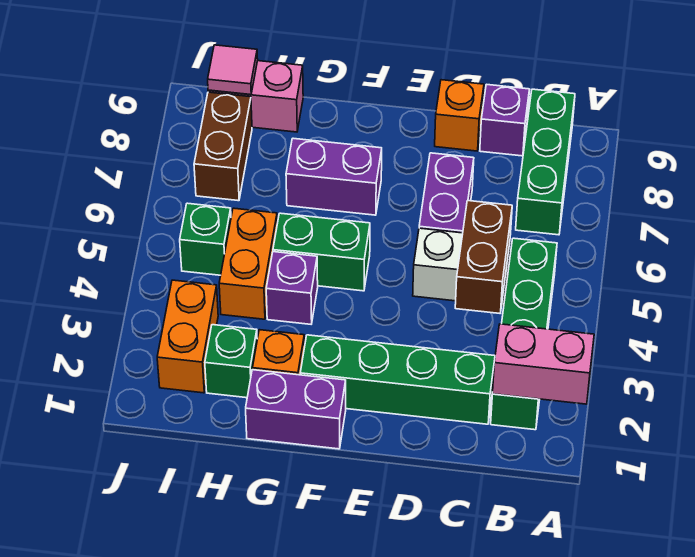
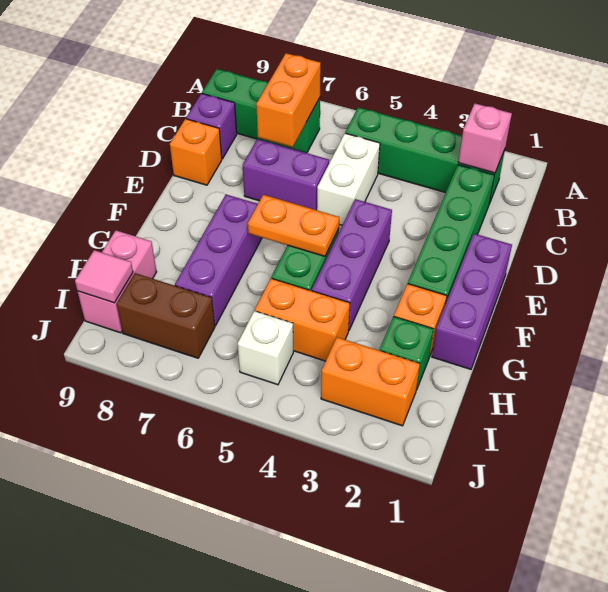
pink 1x2 brick [492,324,594,404] -> pink 1x1 brick [458,103,512,173]
none -> orange 1x2 brick [256,53,321,147]
brown 1x2 brick [455,201,512,313] -> none
purple 1x2 brick [246,370,346,449] -> purple 1x3 brick [432,234,512,369]
none -> orange 1x2 plate [248,195,339,256]
purple 1x2 brick [286,138,382,215] -> purple 1x3 brick [175,195,262,326]
purple 1x1 brick [266,252,318,324] -> purple 1x3 brick [312,199,392,331]
green 1x1 brick [180,203,231,275] -> white 1x1 brick [238,311,293,385]

